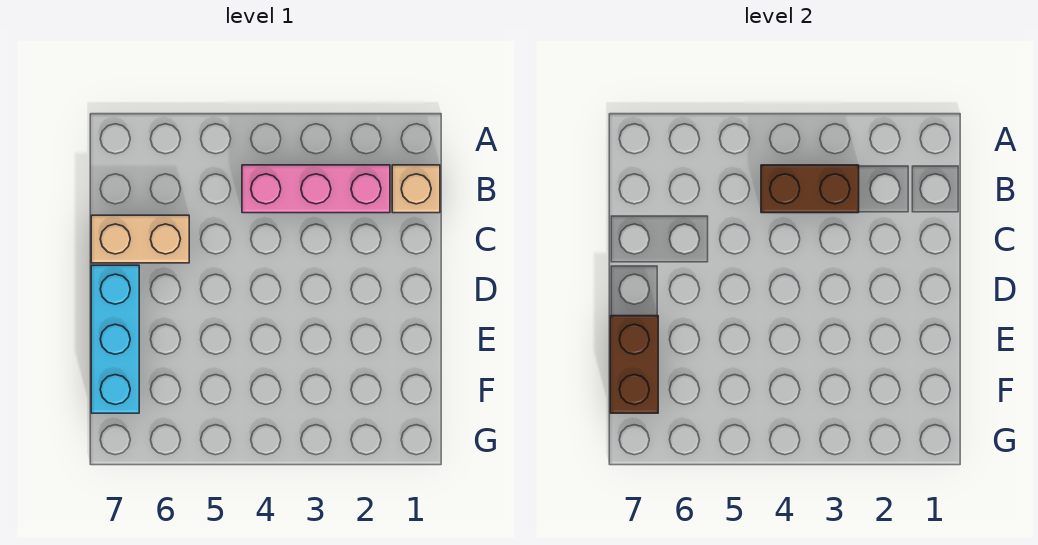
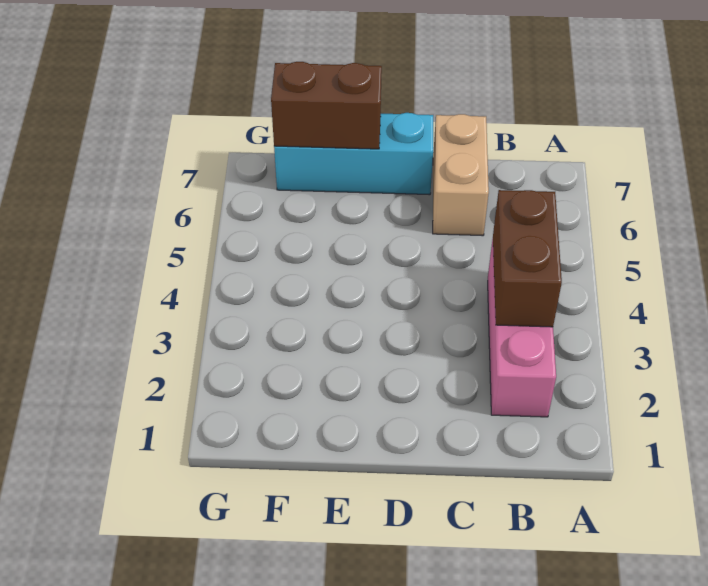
tan 1x1 brick [392,165,440,213] -> none

